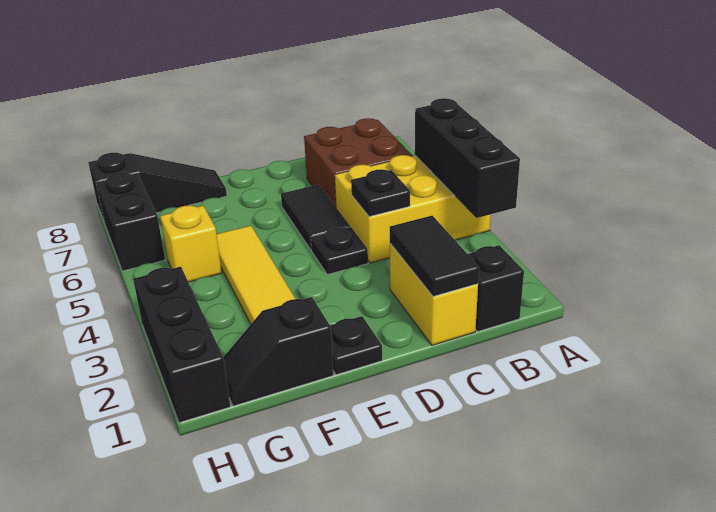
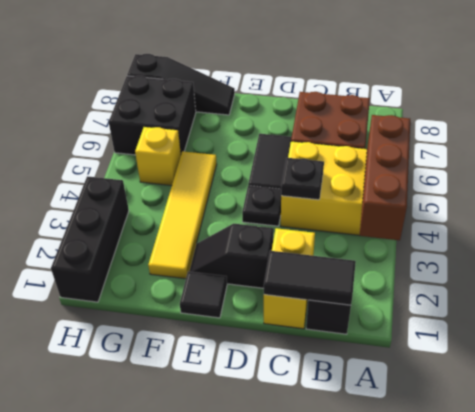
black 1x3 brick [415,98,520,218] -> brown 1x3 brick [359,115,410,240]
black 1x2 tile [390,216,479,296] -> black 1x2 tile turned to [264,251,356,305]
black 1x1 plate [330,316,382,375] -> black 1x1 tile [180,271,227,318]
black 1x2 slope [223,297,333,406] -> black 1x2 slope moved to [189,224,274,288]
black 1x2 brick [96,172,165,271] -> black 2x2 brick [109,76,196,155]

